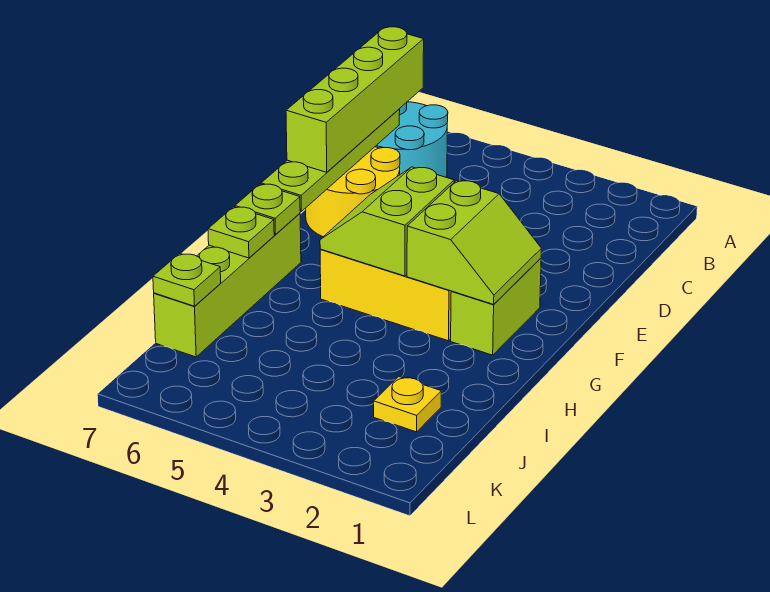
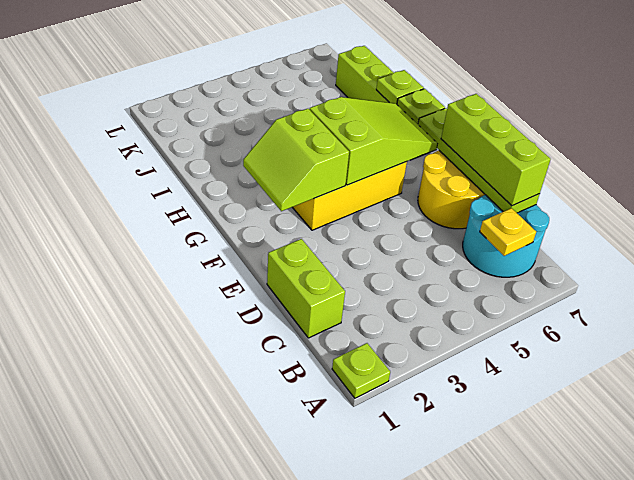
lime 1x4 brick [286,27,424,172] -> lime 1x3 brick [441,94,551,206]
lime 1x2 brick [451,258,541,355] -> lime 1x2 brick moved to [267,239,345,338]
lime 2x2 slope [320,167,454,276] -> lime 2x3 slope [310,97,438,185]
yellow 1x1 plate [374,377,441,432] -> yellow 1x1 plate moved to [480,208,536,256]
lime 1x1 plate [153,254,221,306] -> lime 1x1 plate moved to [332,343,390,398]

